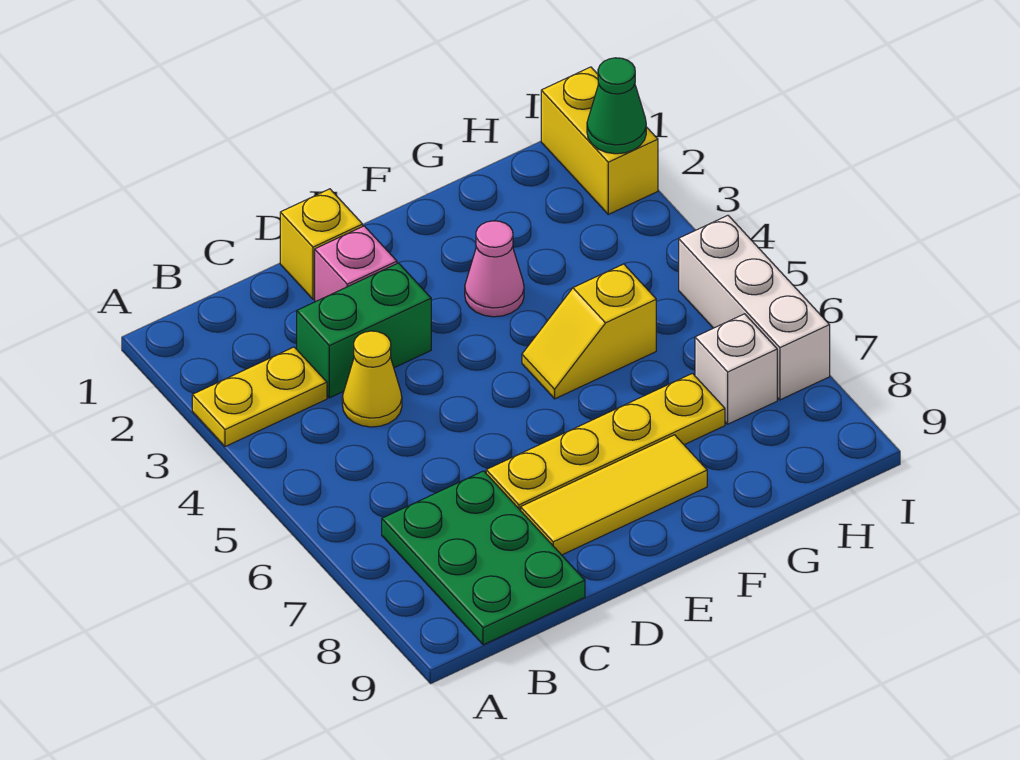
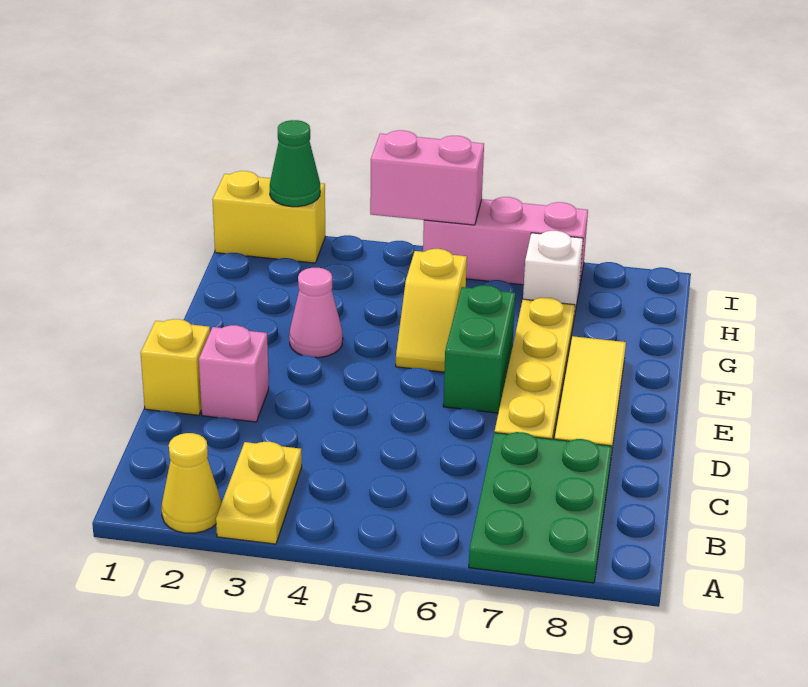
green 2x3 plate [382,471,585,645] -> green 2x3 plate turned to [469,432,612,583]
green 1x2 brick [297,263,431,398] -> green 1x2 brick moved to [443,285,515,413]
yellow 1x1 cone [342,331,402,427] -> yellow 1x1 cone moved to [162,433,222,533]
none -> pink 1x2 brick [370,130,484,225]
white 1x3 brick [679,215,830,400] -> pink 1x3 brick [423,197,588,288]

